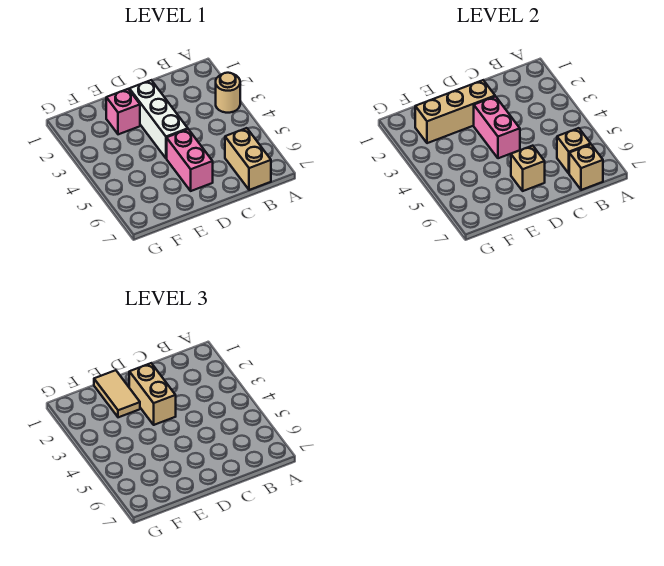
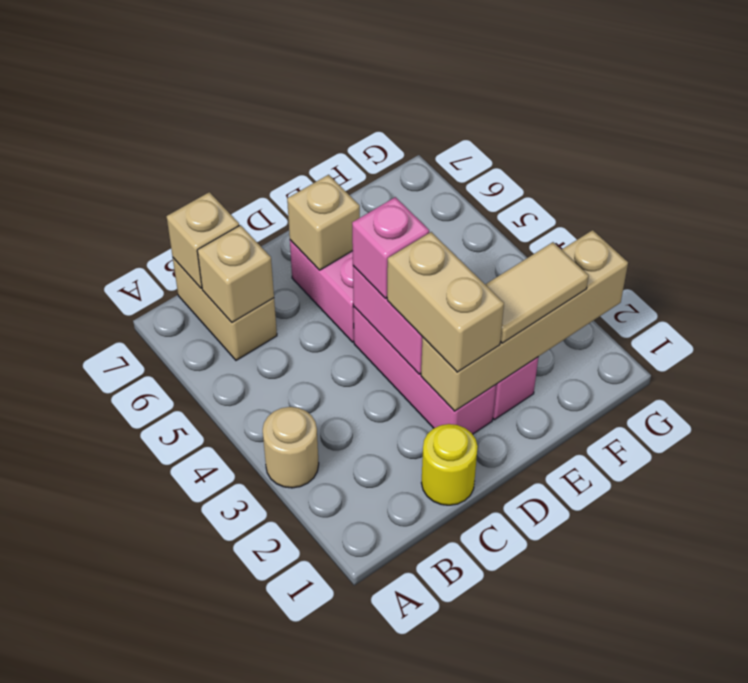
none -> yellow 1x1 round brick [421,424,478,505]
white 1x3 brick [129,80,188,158] -> pink 1x3 brick [354,307,496,434]
tan 1x3 brick [415,80,495,143] -> tan 1x4 brick [421,230,628,411]
none -> pink 1x1 brick [352,197,429,298]
tan 1x2 tile [94,370,140,417] -> tan 1x2 tile turned to [485,242,589,343]

